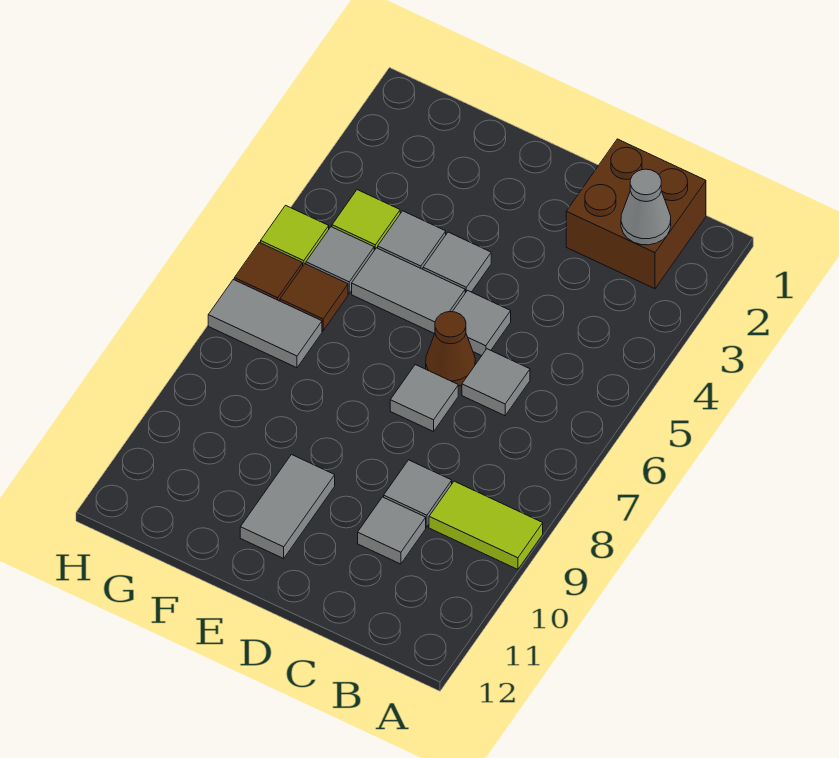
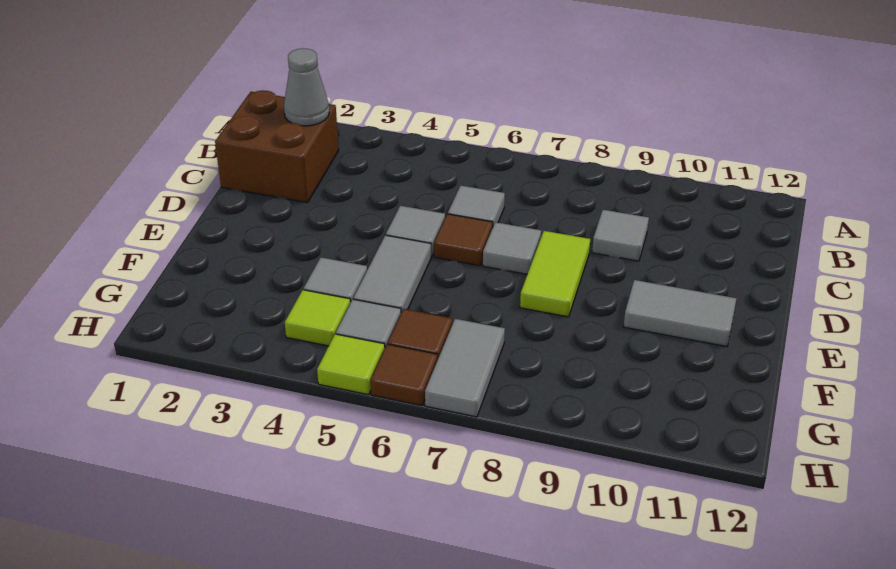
lime 1x2 tile [429,481,543,569] -> lime 1x2 tile moved to [520,231,590,317]
grey 1x1 tile [358,497,426,564] -> none
brown 1x1 cone [426,312,475,386] -> brown 1x1 tile [434,214,493,266]
grey 1x1 tile [423,232,491,293] -> none

